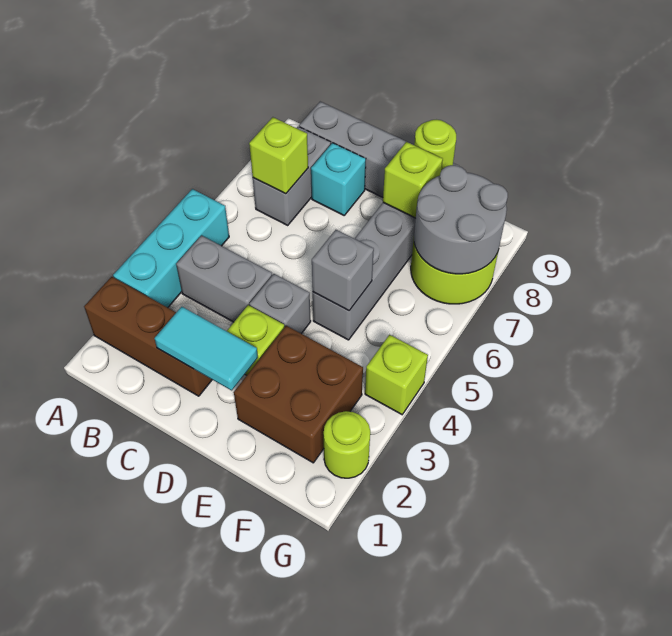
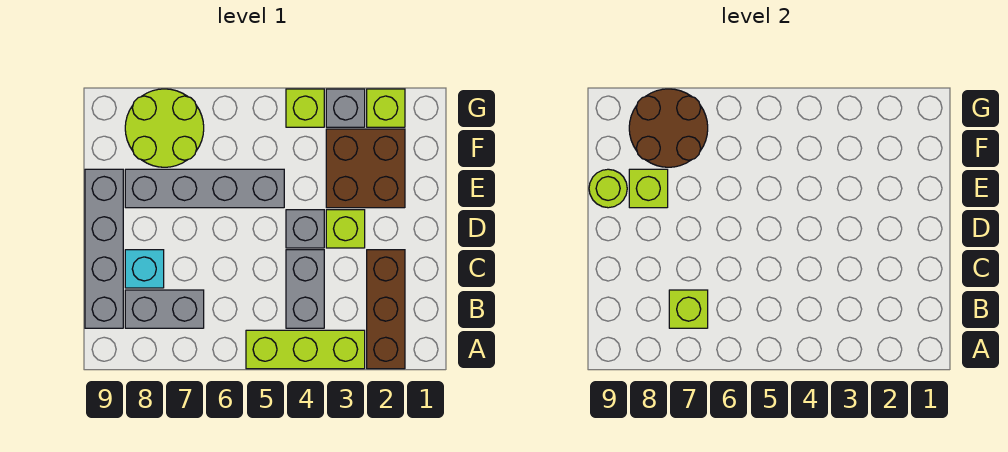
cyan 1x3 brick [113,189,229,308] -> lime 1x3 brick [246,330,365,369]
cyan 1x2 tile [155,307,258,390] -> none
grey 1x1 brick [312,230,374,311] -> grey 1x1 brick moved to [326,89,365,127]
grey 2x2 round brick [414,165,508,274] -> brown 2x2 round brick [629,89,708,167]
lime 1x1 round brick [324,411,370,478] -> lime 1x1 brick [367,89,405,127]

